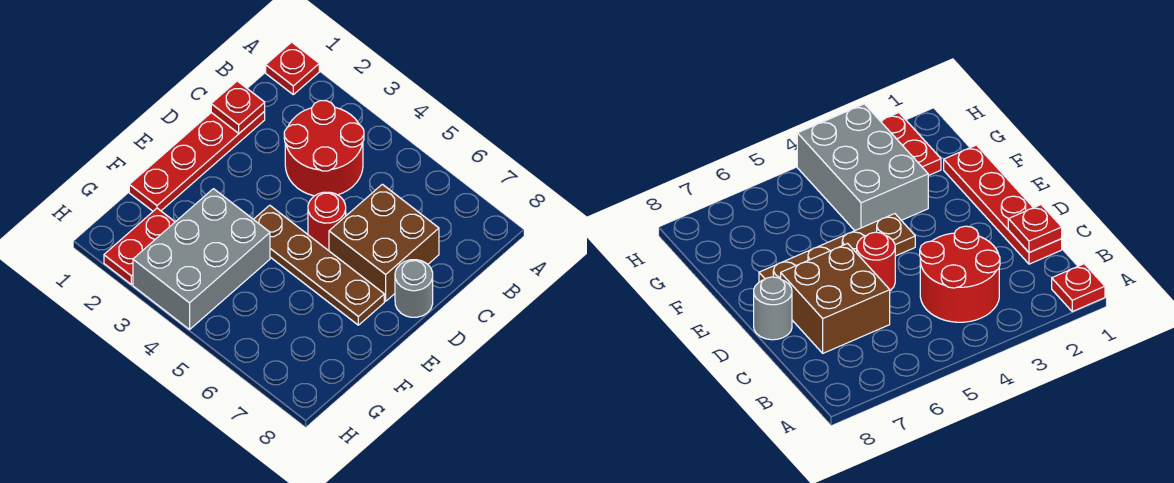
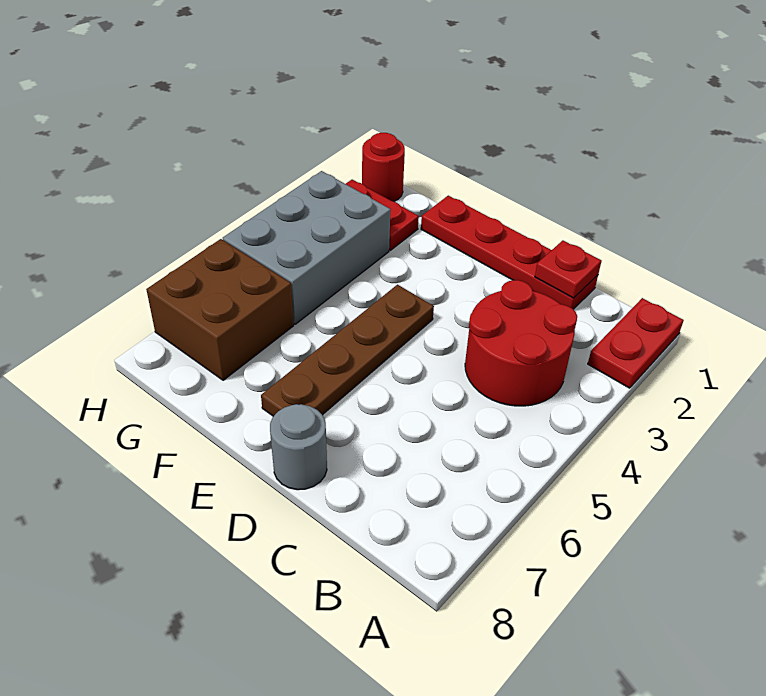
red 1x1 plate [266,42,319,94] -> red 1x2 plate [588,298,684,388]
brown 2x2 brick [329,184,439,301] -> brown 2x2 brick moved to [146,239,294,380]
red 1x1 round brick [308,192,346,250] -> red 1x1 round brick moved to [362,133,405,202]
grey 2x3 brick [133,189,270,329] -> grey 2x3 brick turned to [223,171,391,324]

